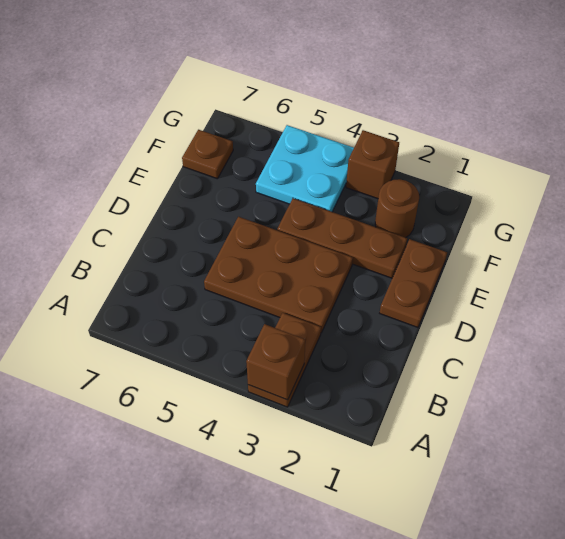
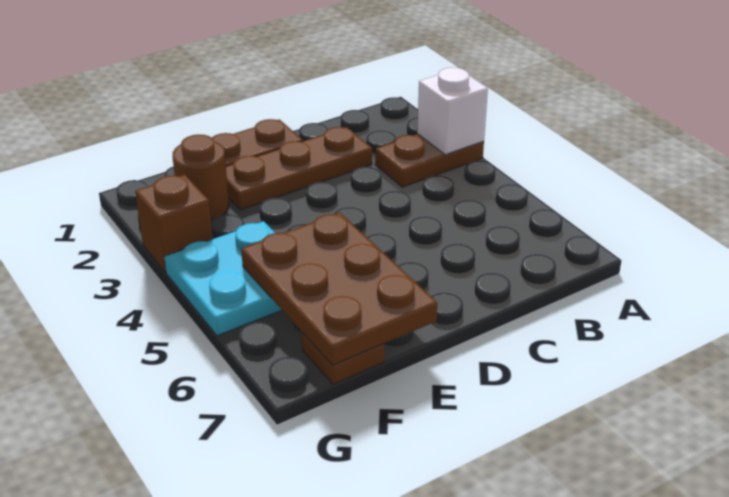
brown 1x1 brick [246,324,305,400] -> white 1x1 brick [417,68,488,155]
brown 2x3 plate [204,217,353,333] -> brown 2x3 plate moved to [241,213,437,365]
brown 1x3 plate [277,198,407,278] -> brown 1x3 plate turned to [226,127,372,210]

